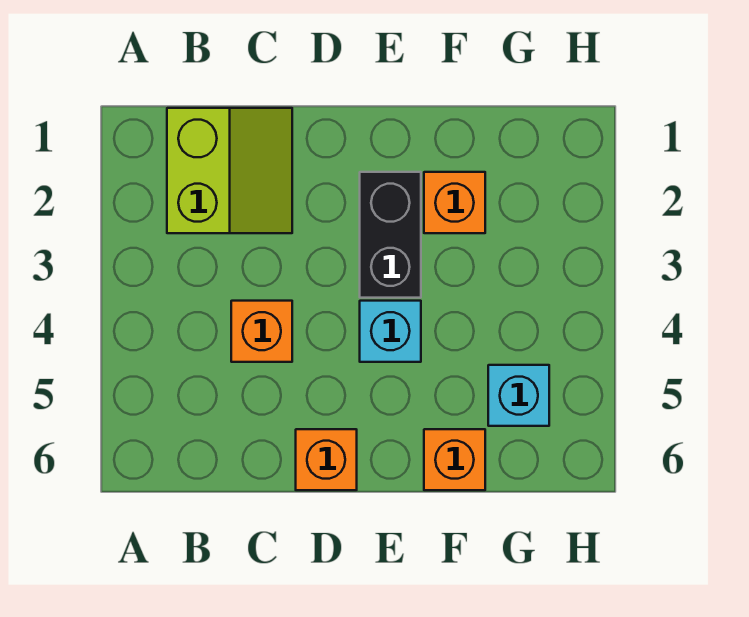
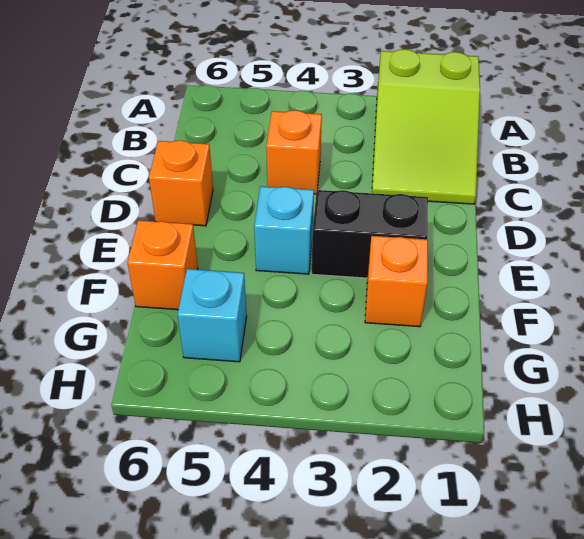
lime 2x2 slope [167,108,292,233] -> lime 2x3 slope [372,49,480,204]

